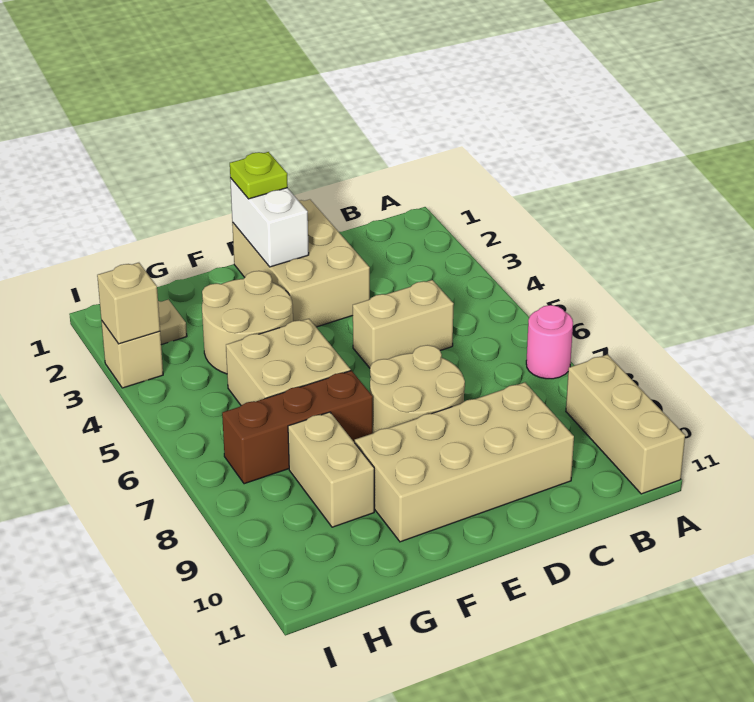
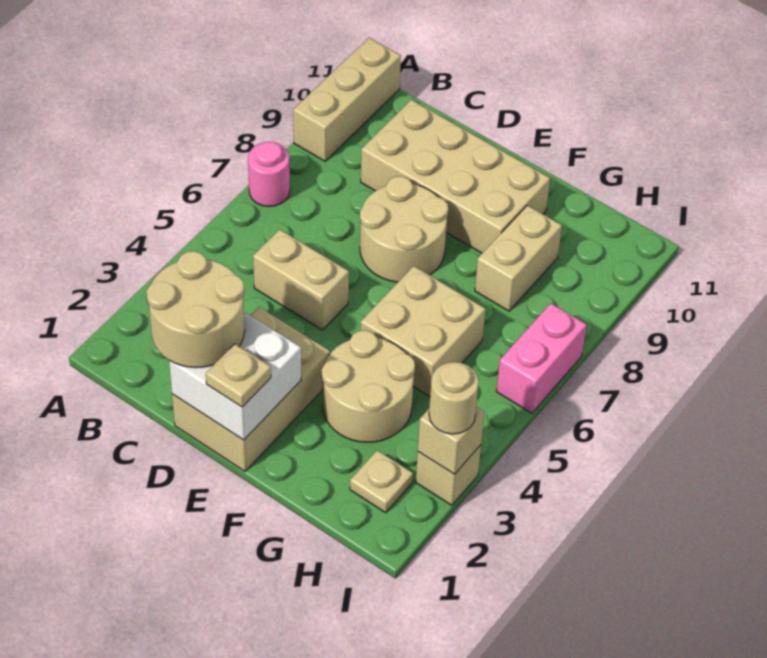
none -> tan 2x2 round brick [146,251,245,368]
white 1x2 brick [230,178,309,267] -> white 2x2 brick [169,312,301,440]
lime 1x1 plate [230,152,288,199] -> tan 1x1 plate [206,344,271,407]
brown 1x3 brick [222,371,373,484] -> none
none -> tan 1x1 round brick [429,362,479,434]
none -> pink 1x2 brick [496,303,587,413]

